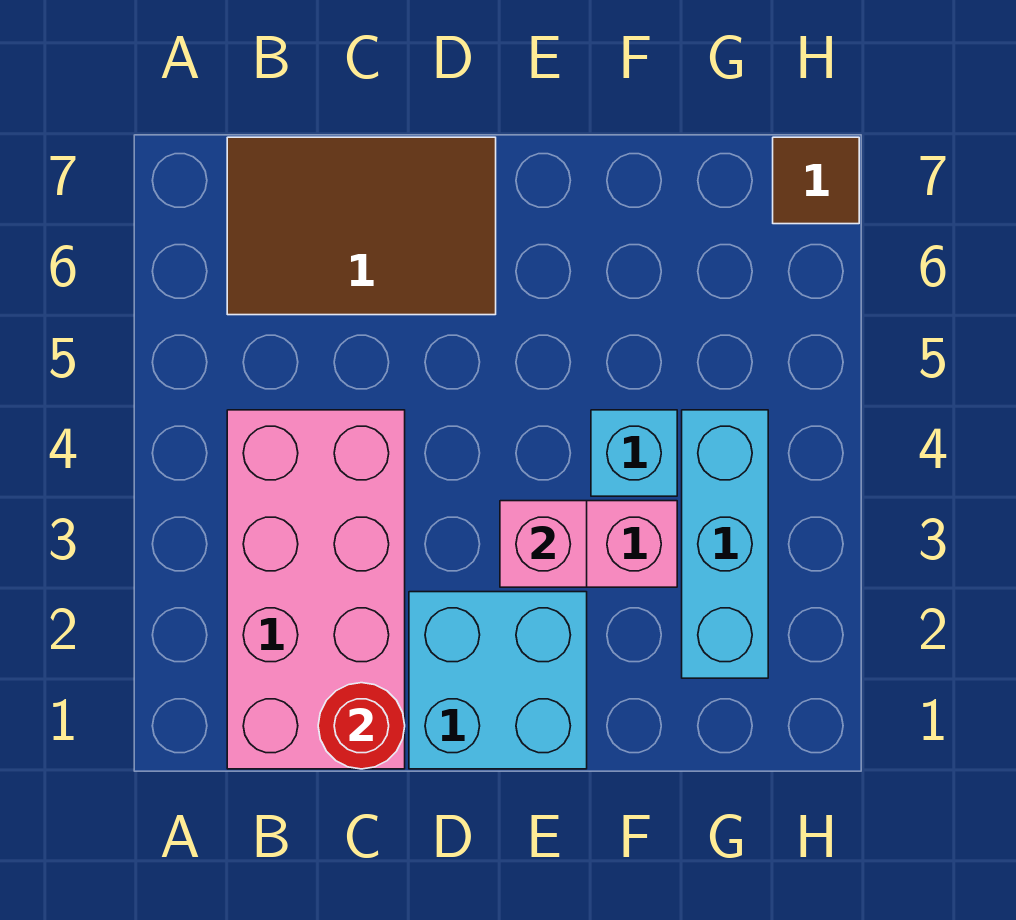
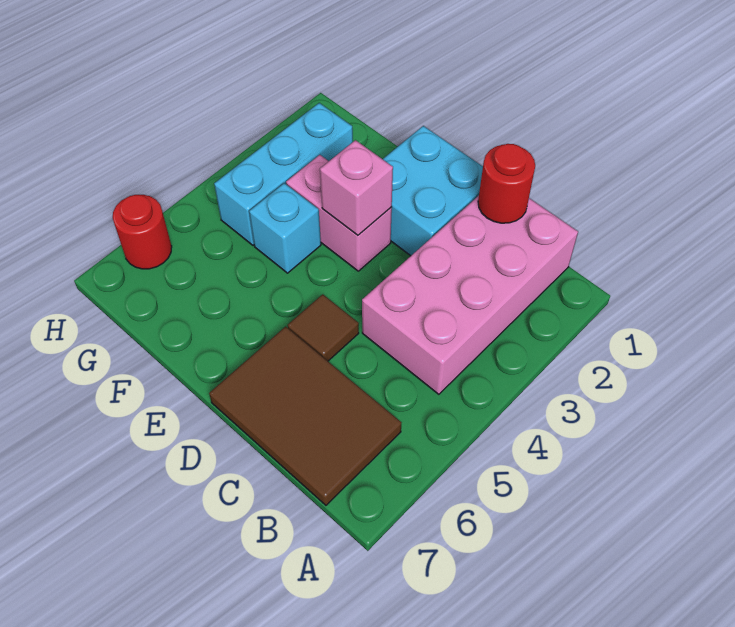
none -> red 1x1 round brick [113,195,172,269]
brown 1x1 tile [773,137,859,224] -> brown 1x1 tile moved to [288,294,359,361]

